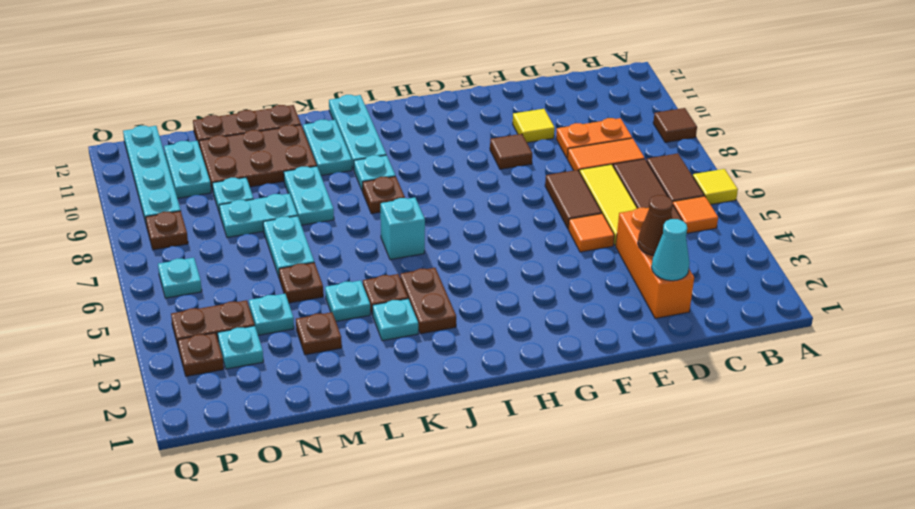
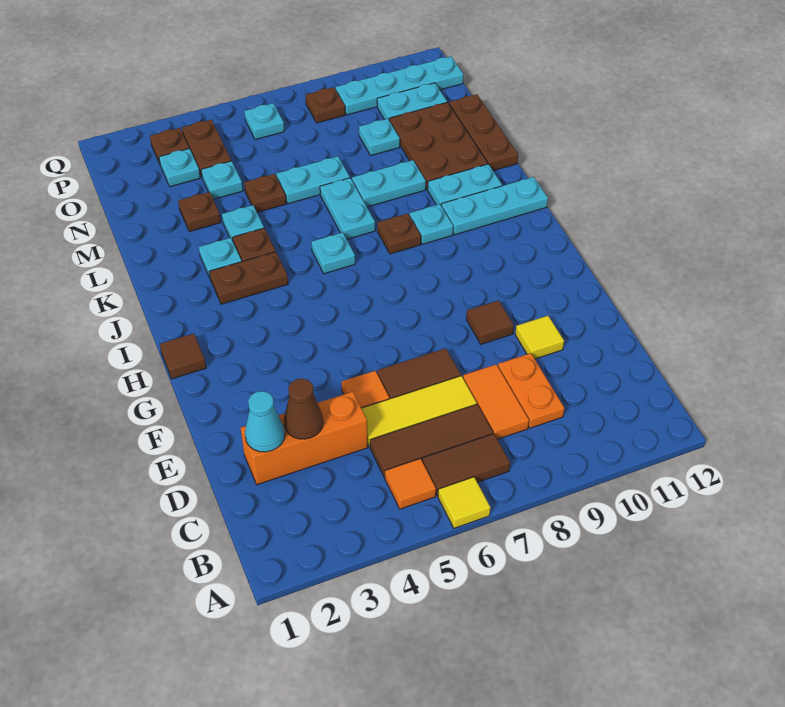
brown 1x1 tile [653,108,697,142] -> brown 1x1 tile moved to [160,334,206,379]
cyan 1x1 brick [381,198,425,260] -> cyan 1x1 plate [311,232,355,274]
cyan 1x2 plate [219,194,298,237] -> cyan 1x2 plate moved to [320,178,375,239]

